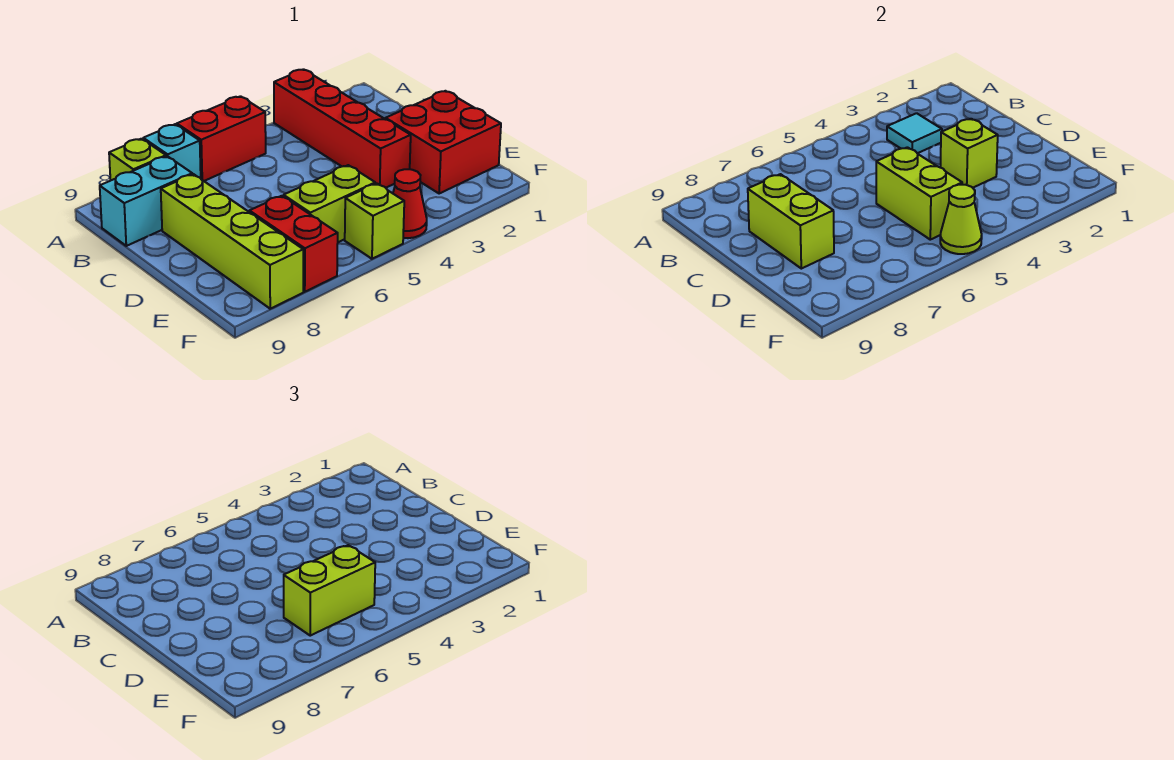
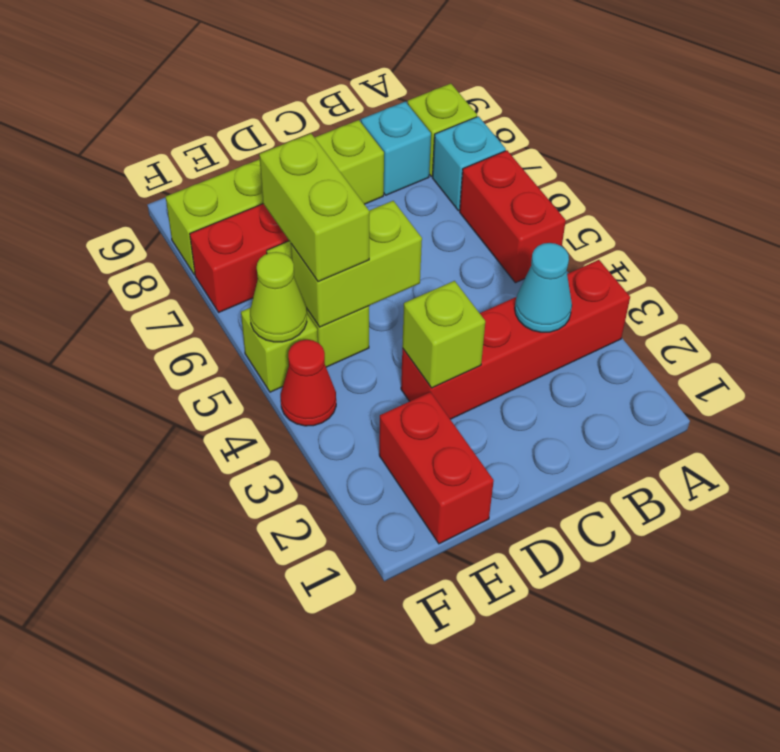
cyan 1x1 tile [887,113,942,153] -> cyan 1x1 cone [515,243,572,332]
cyan 1x2 brick [100,156,192,246] -> cyan 1x1 brick [361,102,431,195]
lime 1x2 brick [748,174,834,269] -> none
red 2x2 brick [386,91,501,193] -> red 1x2 brick [379,392,494,544]

